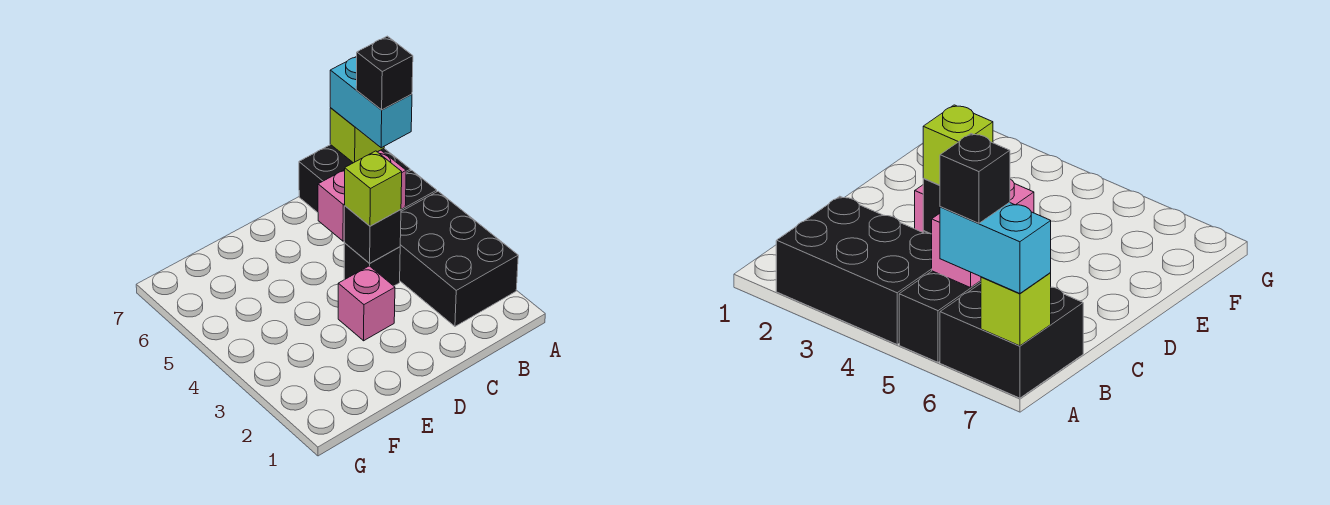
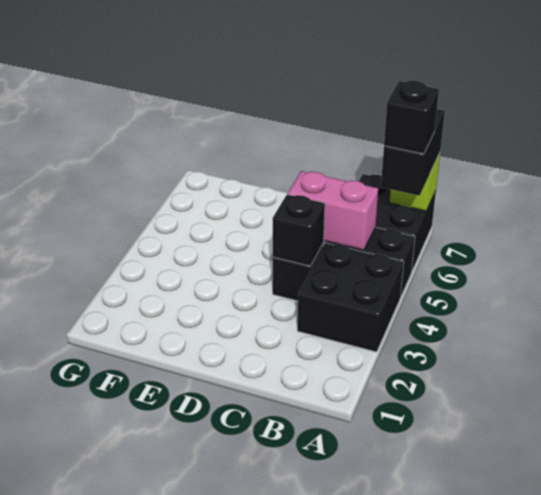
black 2x3 brick [400,191,518,326] -> black 2x2 brick [297,243,404,352]
cyan 1x2 brick [330,56,412,148] -> black 1x2 brick [381,109,445,196]
lime 1x1 brick [345,151,402,226] -> none
pink 1x1 brick [338,266,395,341] -> none

